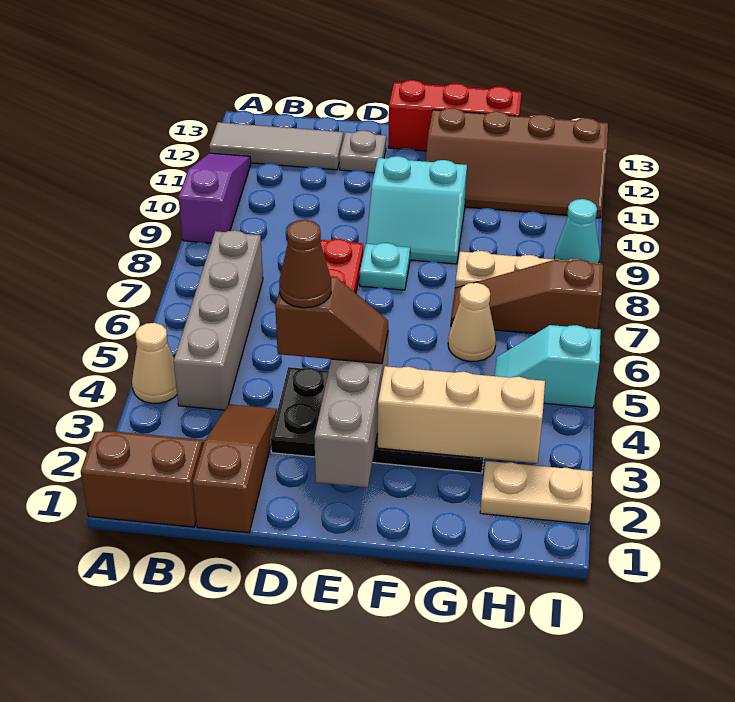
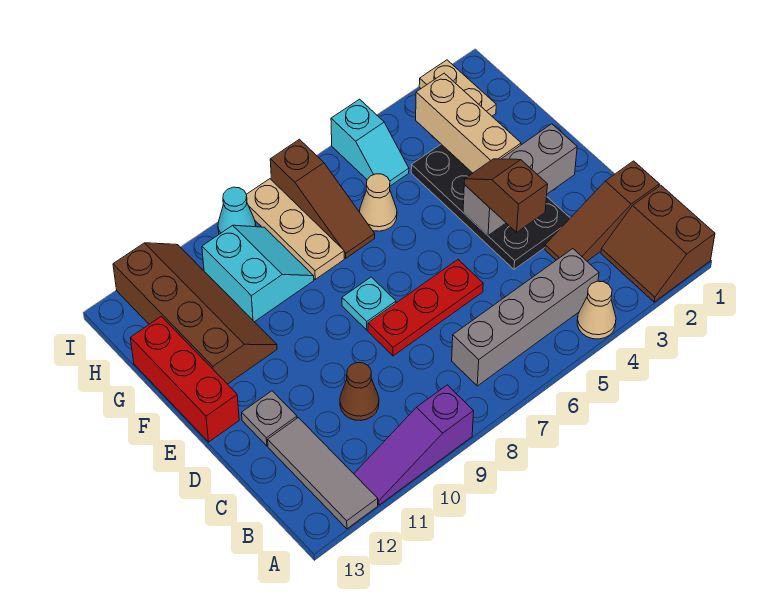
brown 1x1 cone [279,220,331,308] -> brown 1x1 cone moved to [340,363,379,421]
cyan 2x2 slope [366,156,467,264] -> cyan 2x2 slope moved to [202,225,314,322]

